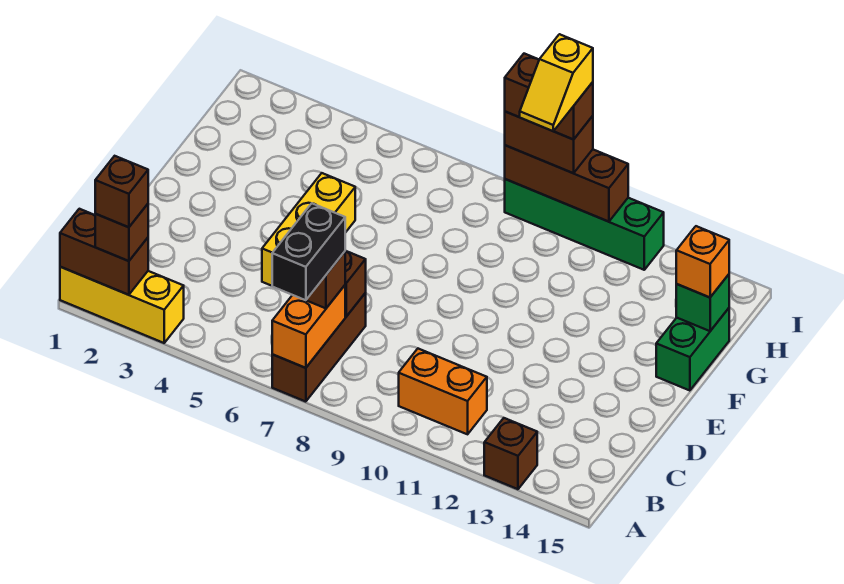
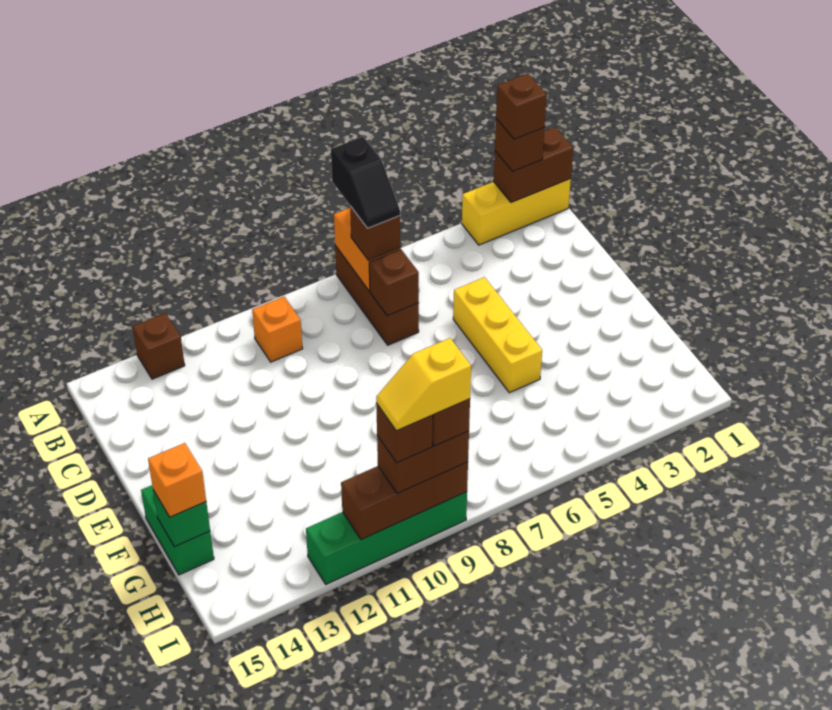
black 1x2 brick [272,203,345,300] -> black 1x2 slope [331,137,400,228]
orange 1x2 brick [399,349,487,434] -> orange 1x1 brick [252,297,303,362]
yellow 1x2 slope [520,34,593,131] -> yellow 1x2 slope turned to [376,338,471,431]

